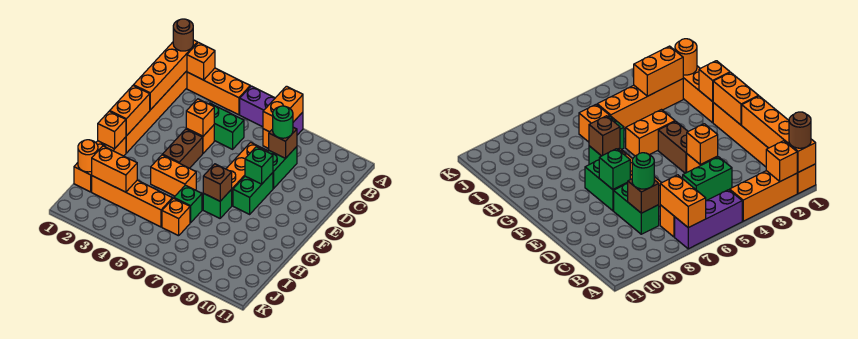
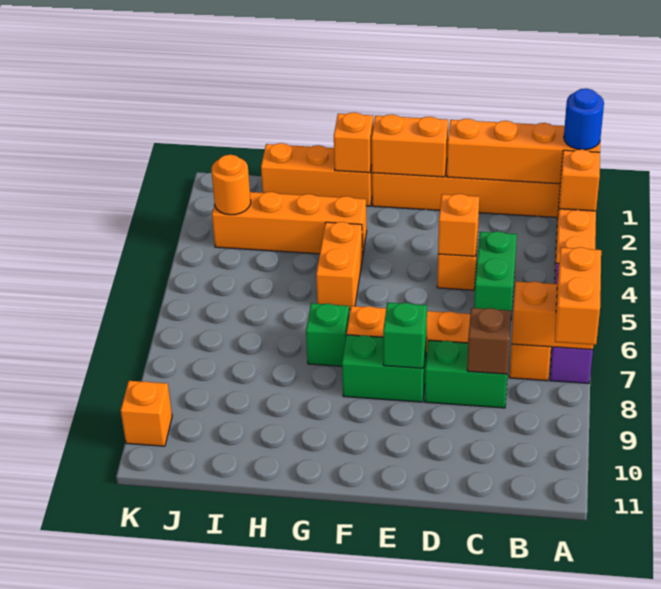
brown 1x1 round brick [173,19,193,51] -> blue 1x1 round brick [564,88,604,150]
green 1x1 round brick [273,106,293,138] -> none
brown 1x2 brick [163,129,203,168] -> none
brown 1x1 brick [203,164,232,201] -> none
green 1x1 brick [174,185,202,223] -> none
orange 1x1 round brick [78,140,98,172] -> orange 1x1 round brick moved to [212,155,251,215]
orange 1x4 brick [92,176,172,227] -> orange 1x4 brick turned to [212,192,367,254]
orange 1x2 brick [92,146,137,192] -> orange 1x2 brick moved to [555,247,601,345]
orange 1x1 brick [162,198,190,236] -> orange 1x1 brick moved to [121,381,172,446]

